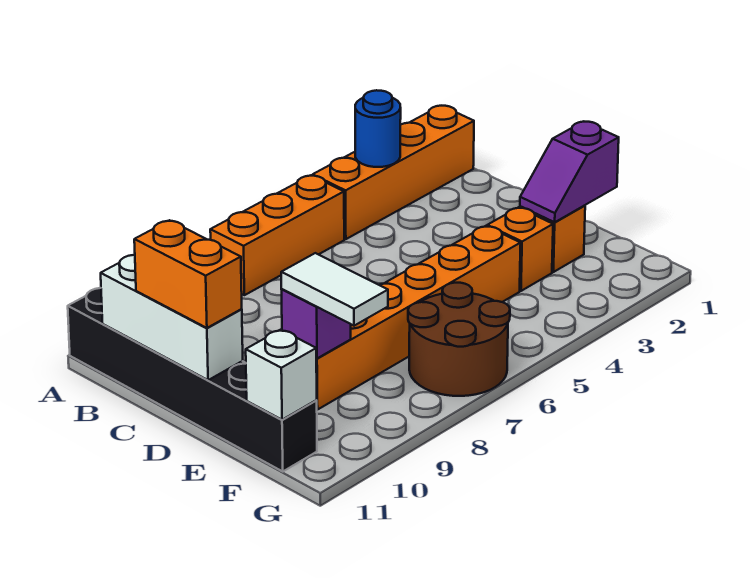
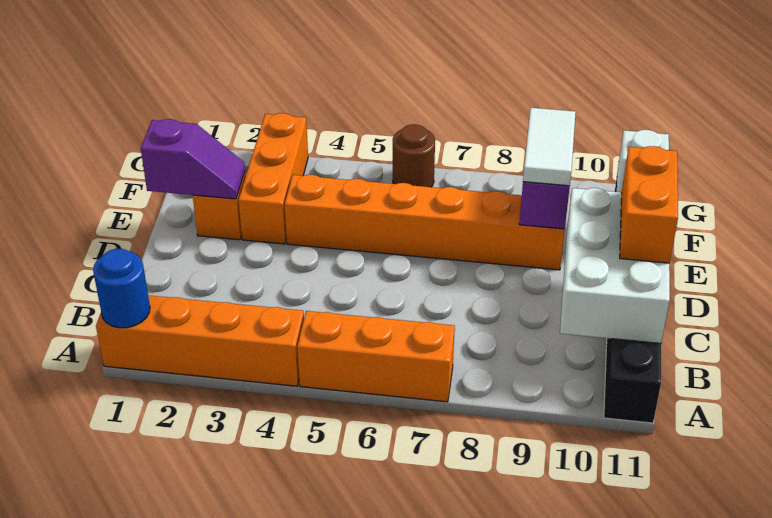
blue 1x1 round brick [355,90,401,167] -> blue 1x1 round brick moved to [93,249,150,328]
white 1x3 brick [101,255,243,380] -> white 2x3 brick [560,188,670,343]
orange 1x1 brick [487,207,553,291] -> orange 1x3 brick [238,113,308,244]
brown 2x2 round brick [408,283,510,396] -> brown 1x1 round brick [393,124,435,187]

